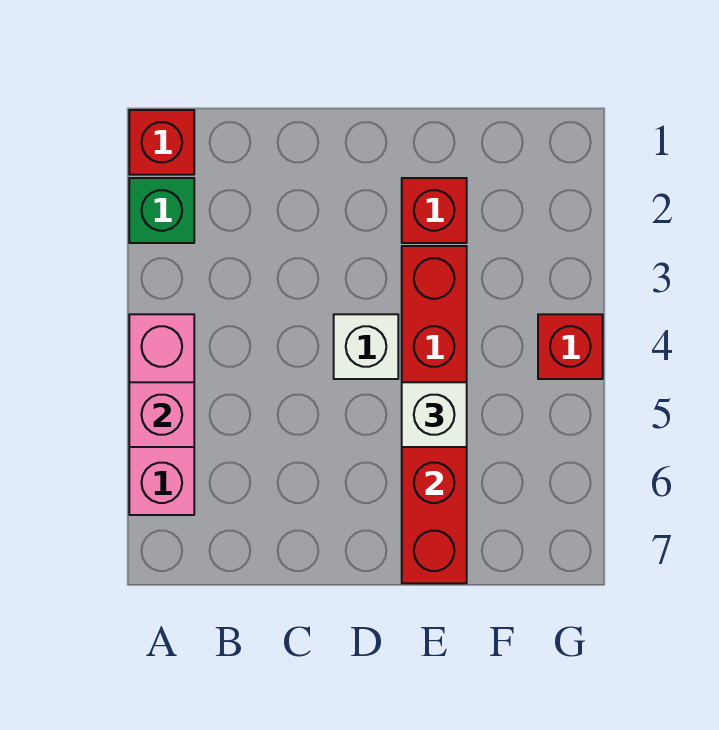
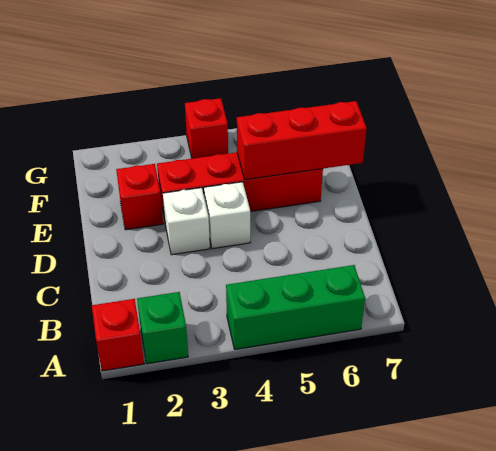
pink 1x3 brick [129,314,194,515] -> green 1x3 brick [226,265,365,349]
pink 1x1 brick [129,382,194,447] -> none
white 1x1 brick [402,382,467,447] -> white 1x1 brick moved to [163,188,210,255]

